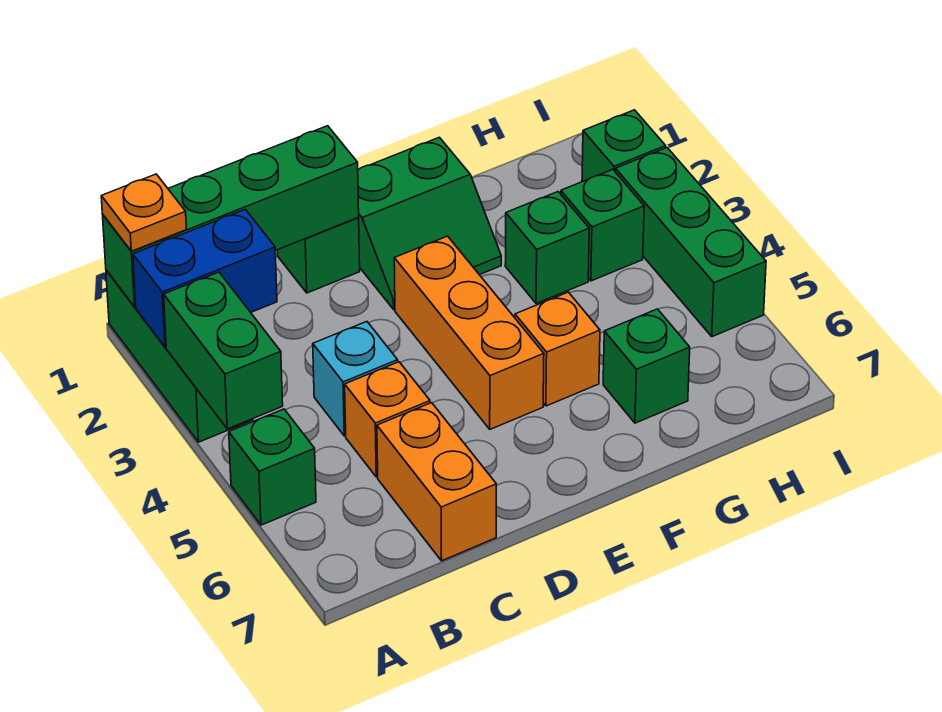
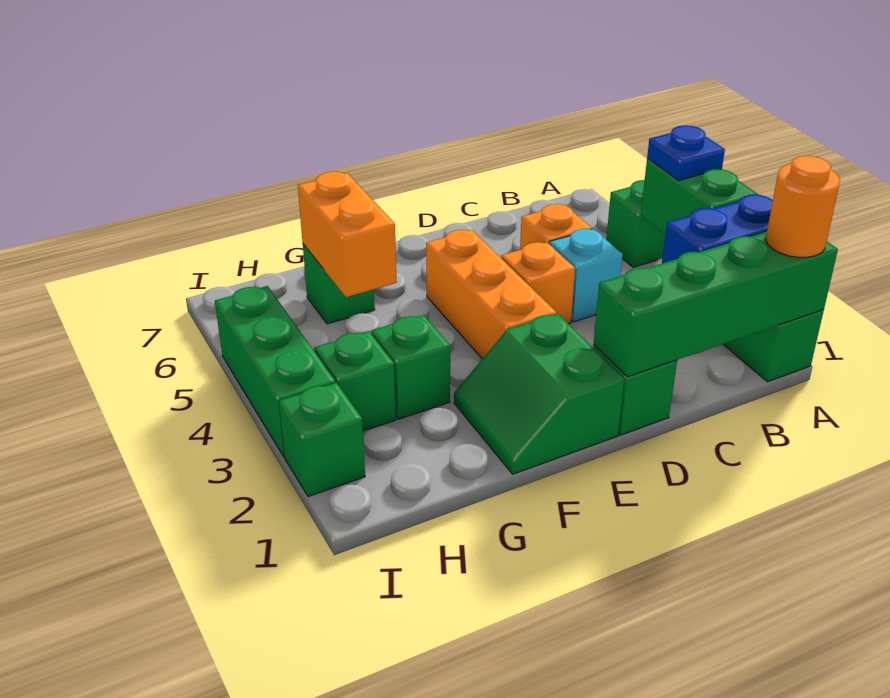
orange 1x1 plate [101,174,186,251] -> orange 1x1 round brick [766,156,840,257]
none -> blue 1x1 plate [647,125,725,180]
orange 1x2 brick [377,403,496,561] -> orange 1x2 brick moved to [298,172,397,297]
green 2x2 slope [358,137,501,309] -> green 2x2 slope turned to [454,314,624,474]
orange 1x1 brick [515,292,600,406] -> orange 1x1 brick moved to [501,242,575,324]

